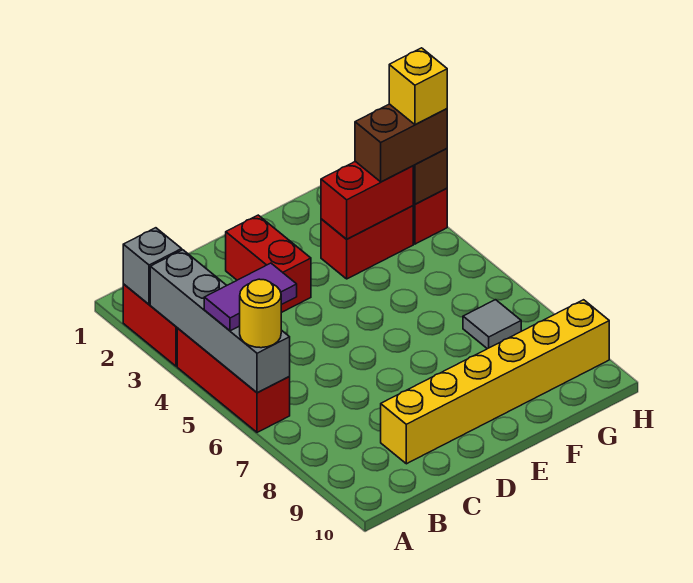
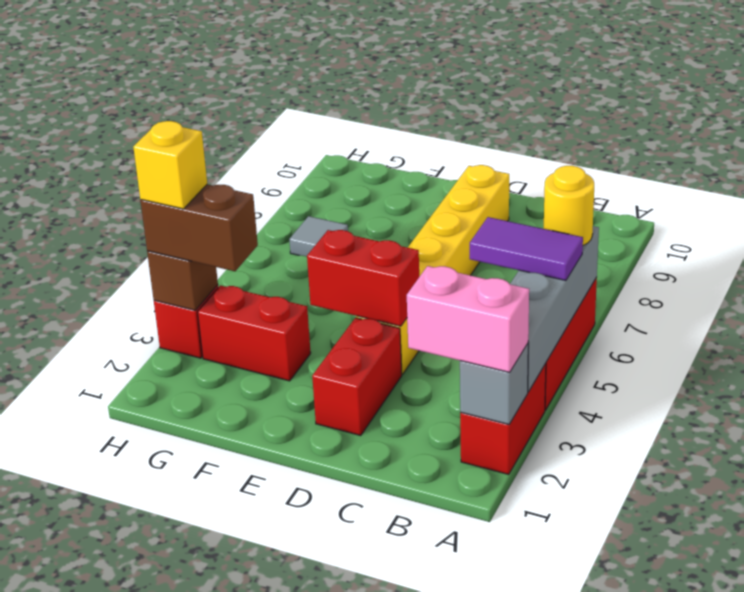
none -> pink 1x2 brick [407,266,529,372]
yellow 1x6 brick [381,300,609,464] -> yellow 1x6 brick turned to [356,165,509,375]
red 1x2 brick [321,161,413,239] -> red 1x2 brick moved to [307,230,419,326]

